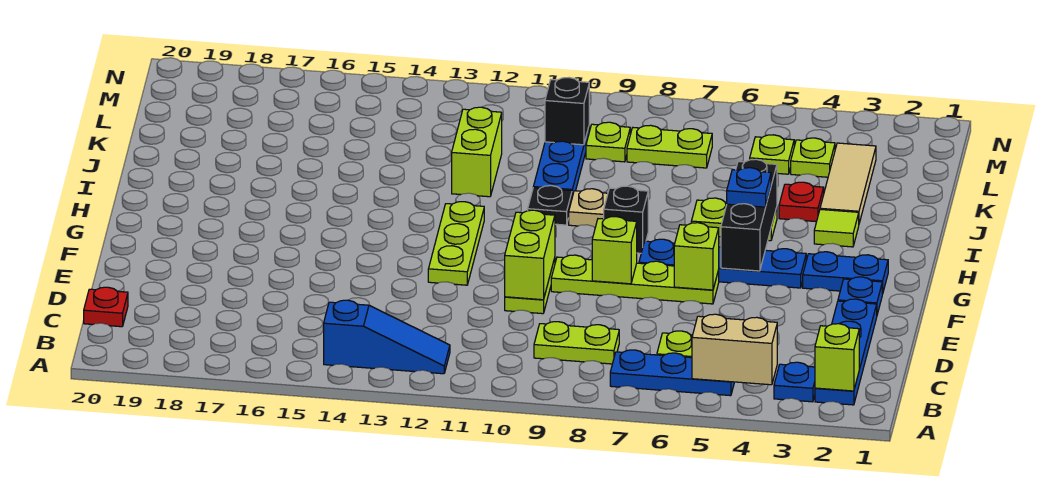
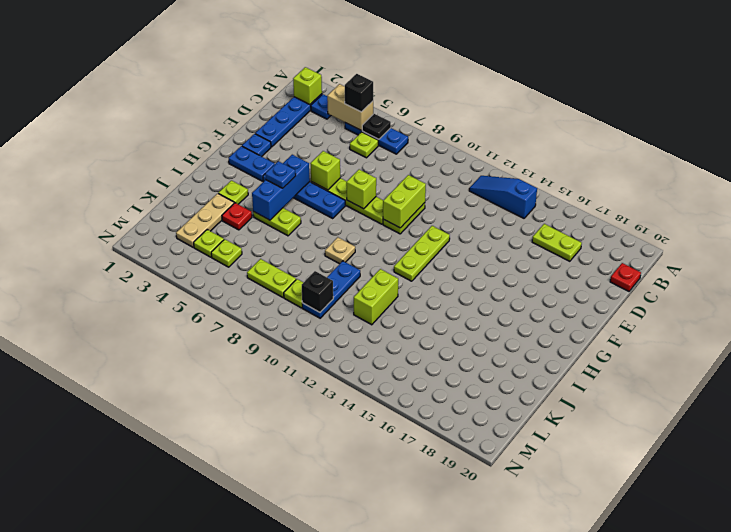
lime 1x2 plate [534,322,619,364] -> lime 1x2 plate moved to [532,224,582,261]
black 1x3 brick [721,159,777,271] -> blue 1x3 brick [252,155,310,220]
black 1x1 brick [604,186,648,253] -> black 1x1 brick moved to [344,74,373,112]
lime 1x1 tile [814,209,859,247] -> lime 1x1 plate [218,180,248,204]
black 1x1 plate [528,186,572,225] -> black 1x1 plate moved to [362,114,391,139]
tan 1x3 tile [820,143,876,223] -> tan 1x3 plate [176,193,234,247]

